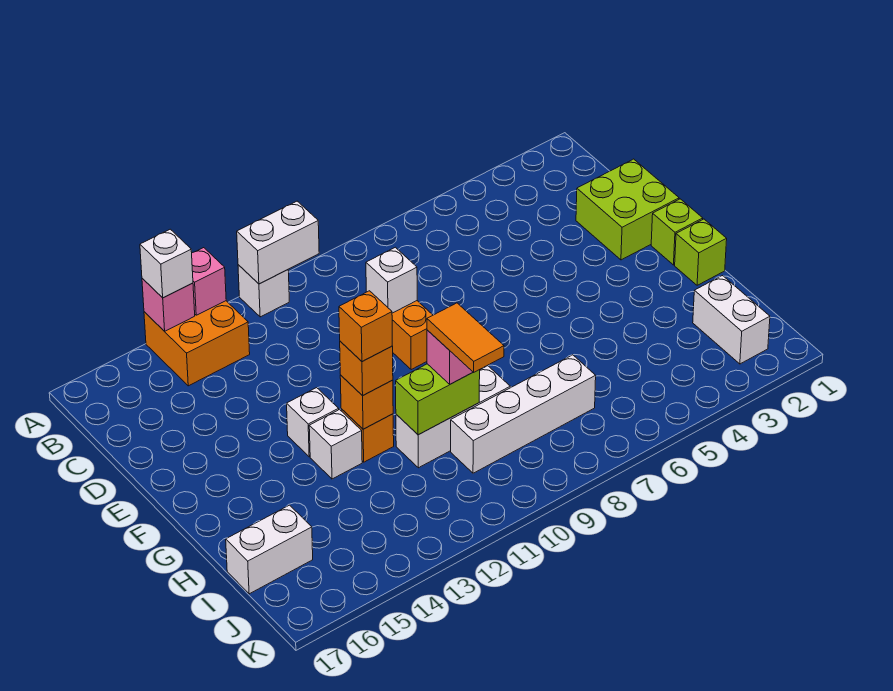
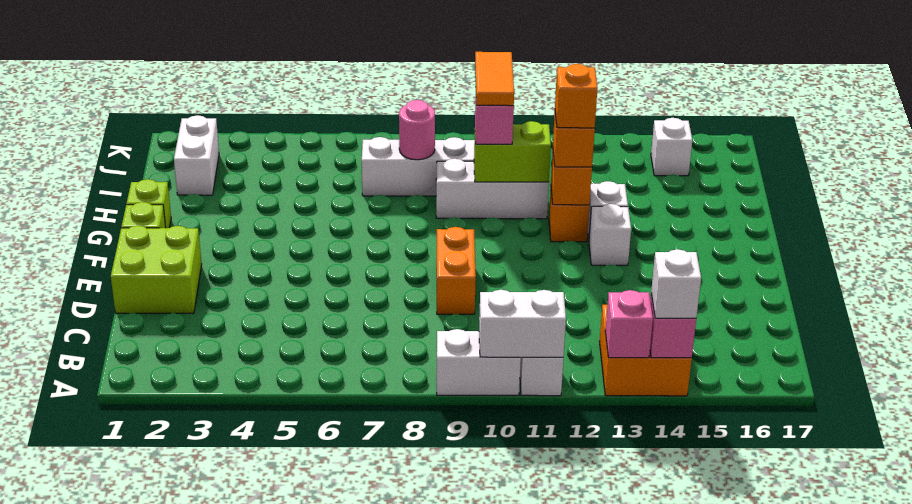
white 1x1 brick [366,247,417,313] -> white 1x1 brick moved to [651,118,692,176]
none -> pink 1x1 round brick [399,100,435,160]
white 1x2 brick [226,505,313,594] -> white 1x2 brick moved to [437,329,521,395]

